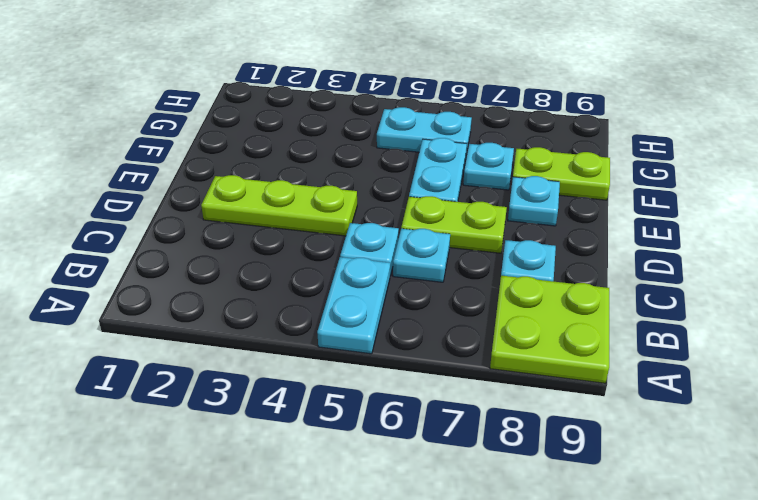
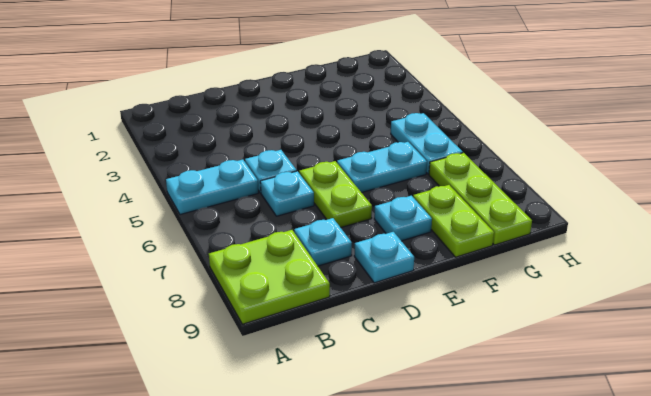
lime 1x3 plate [201,175,357,236] -> lime 1x3 plate moved to [429,153,532,245]
cyan 1x1 plate [463,143,514,190] -> cyan 1x1 plate moved to [354,232,414,283]

